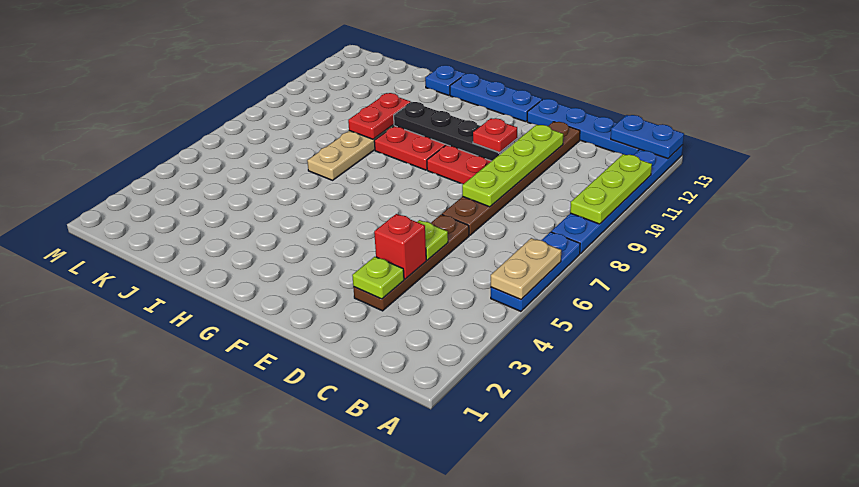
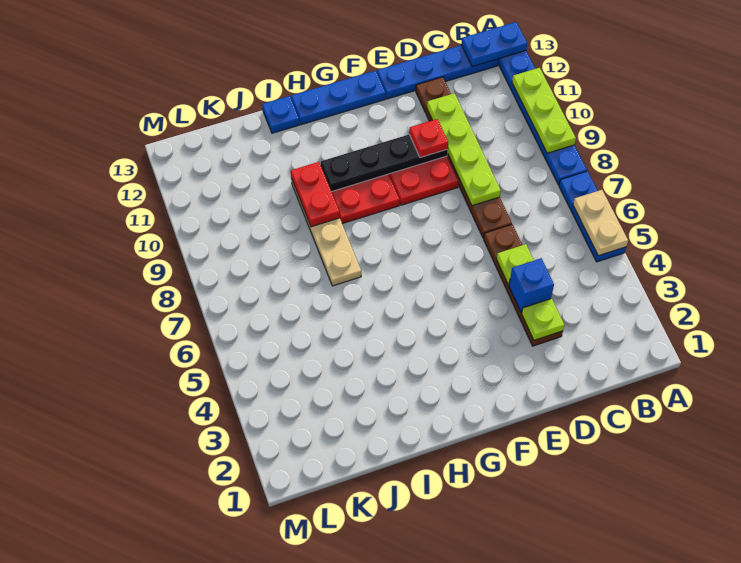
red 1x1 brick [374,214,426,279] -> blue 1x1 brick [509,258,554,312]

